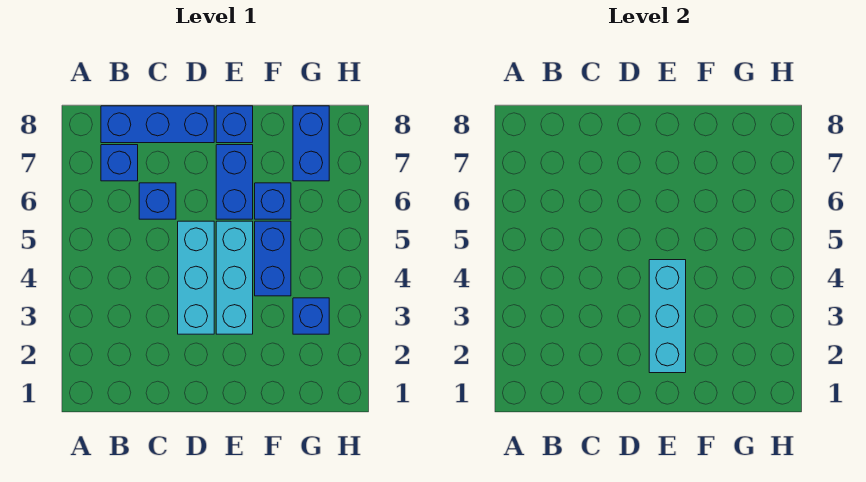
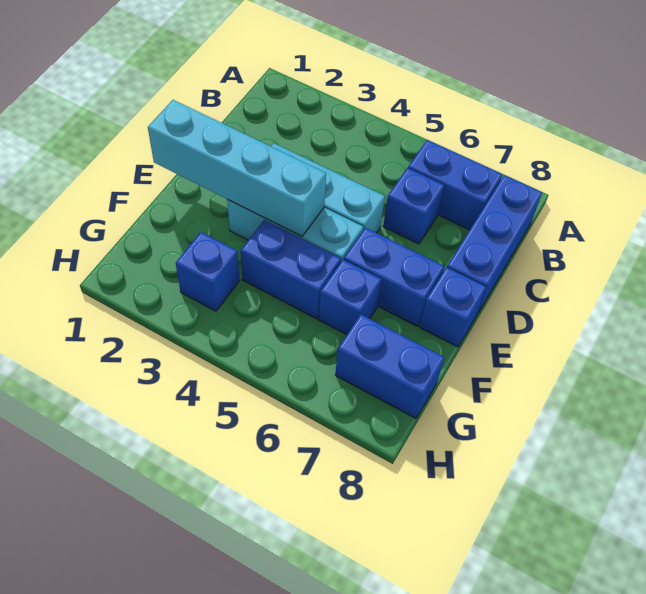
blue 1x1 brick [101,145,138,181] -> blue 1x2 brick [408,140,502,230]
cyan 1x3 brick [649,260,686,373] -> cyan 1x4 brick [148,100,326,236]

